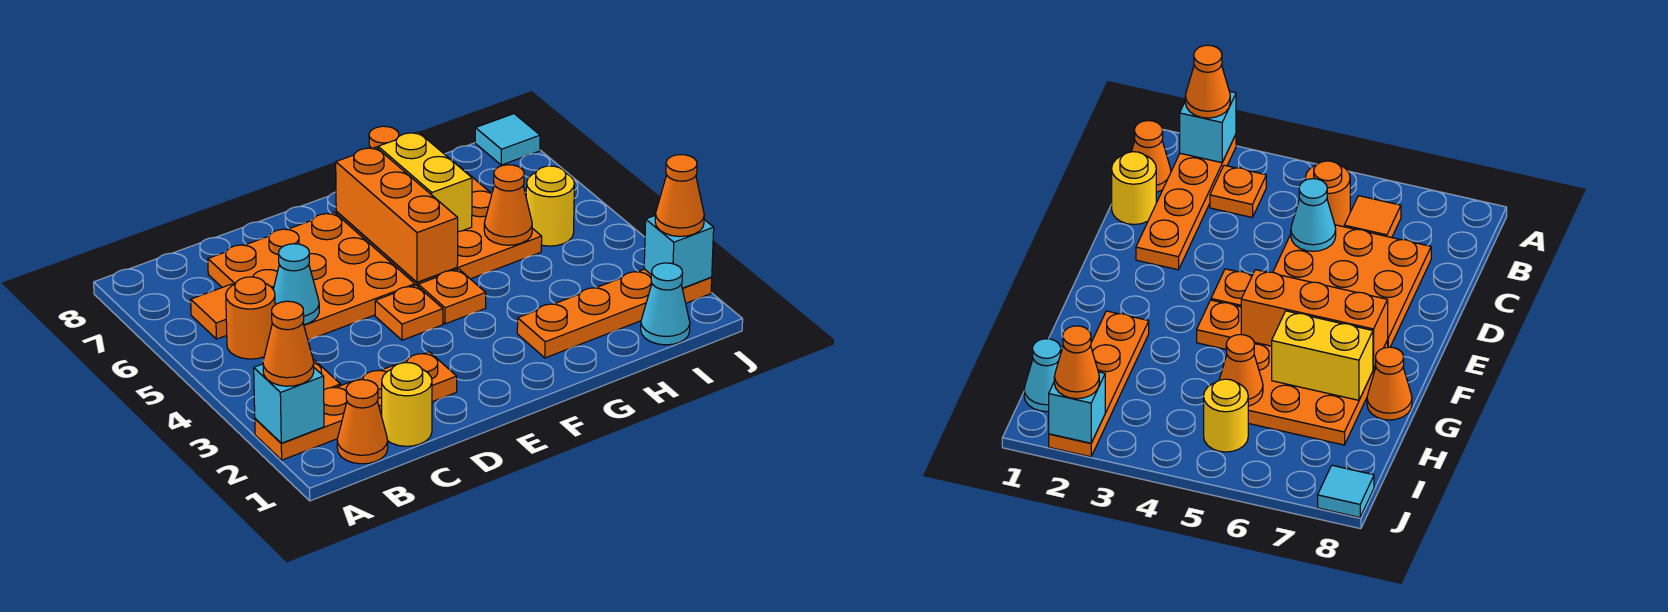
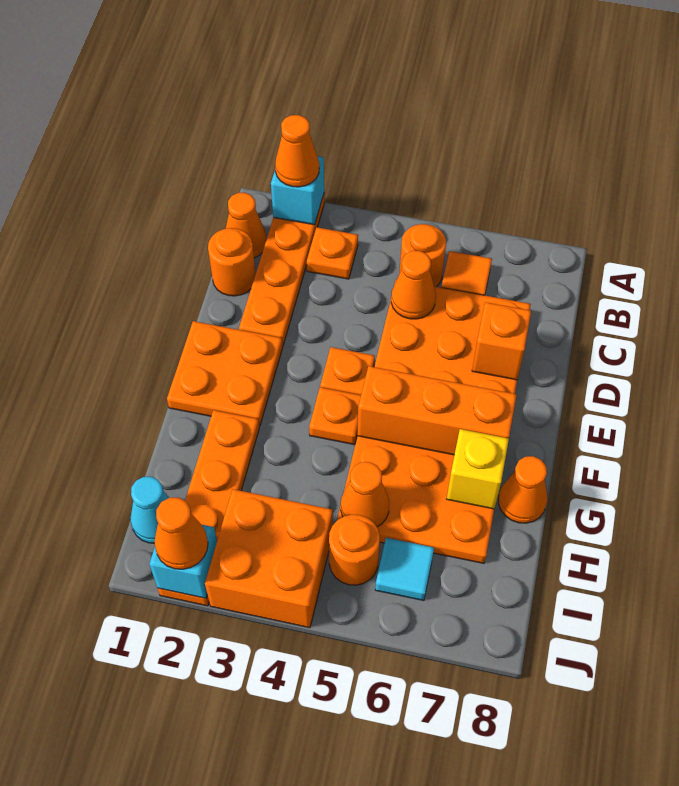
yellow 1x1 round brick [382,363,432,446] -> orange 1x1 round brick [208,228,256,296]
cyan 1x1 cone [273,244,319,324] -> orange 1x1 cone [391,251,436,319]
none -> orange 1x1 brick [472,302,531,380]
none -> orange 2x2 plate [167,321,283,426]
yellow 1x2 brick [378,132,472,232] -> yellow 1x1 brick [447,429,509,509]
none -> orange 2x2 brick [205,489,333,628]
yellow 1x1 round brick [526,166,574,246] -> orange 1x1 round brick [329,515,380,585]
cyan 1x1 tile [475,114,540,165] -> cyan 1x1 tile moved to [375,538,434,601]

